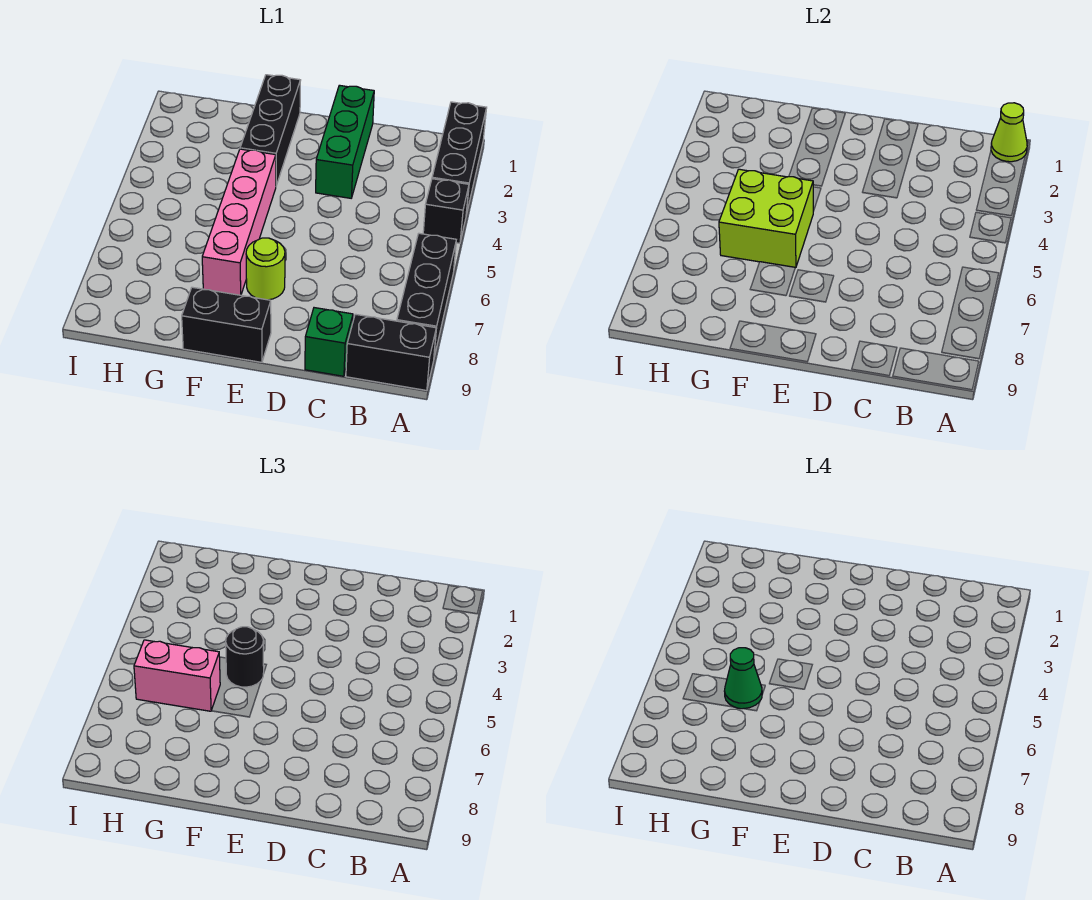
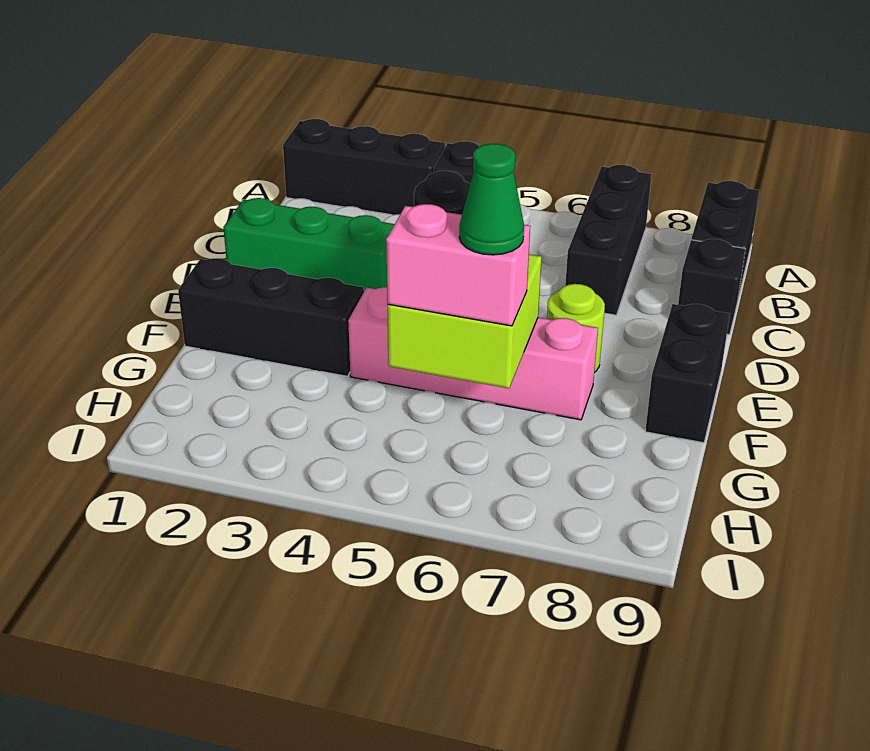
lime 1x1 cone [991,103,1027,162] -> none
black 1x3 brick [397,233,456,357] -> black 1x3 brick turned to [565,165,652,315]
green 1x1 brick [305,308,353,376] -> black 1x1 brick [678,239,746,335]
pink 1x2 brick [134,640,220,711] -> pink 1x2 brick turned to [386,204,530,326]

